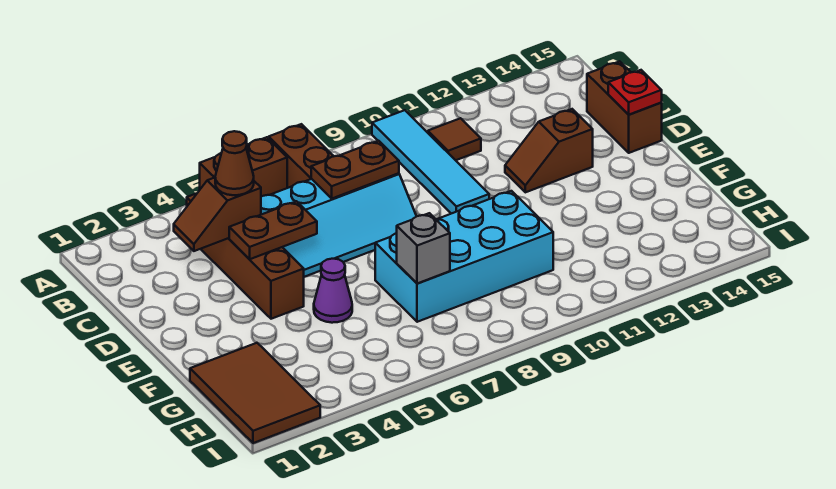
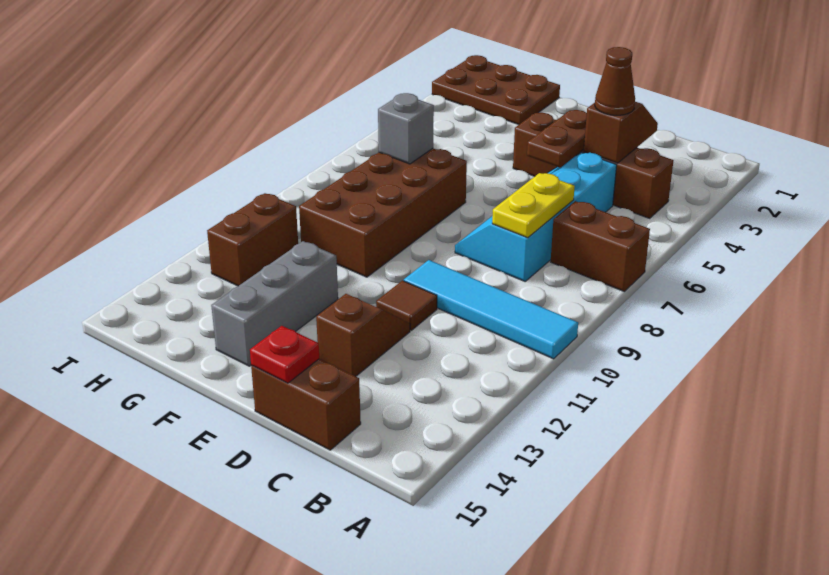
brown 1x2 brick [200,137,287,197] -> brown 1x2 brick moved to [207,193,298,286]
brown 1x1 tile [428,118,481,160] -> brown 1x1 tile moved to [376,281,437,330]
brown 1x2 plate [311,141,399,198] -> yellow 1x2 plate [492,173,575,238]
purple 1x1 cone [314,259,352,323] -> none
cyan 2x4 brick [375,191,553,322] -> brown 2x4 brick [299,148,467,277]
none -> grey 1x3 brick [211,241,338,366]
brown 2x3 tile [190,343,320,443] -> brown 2x3 plate [432,55,560,125]

